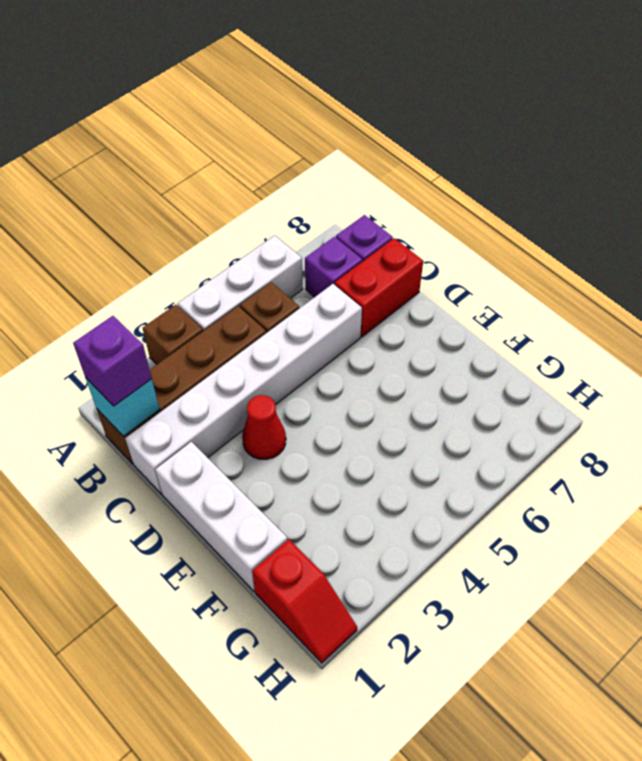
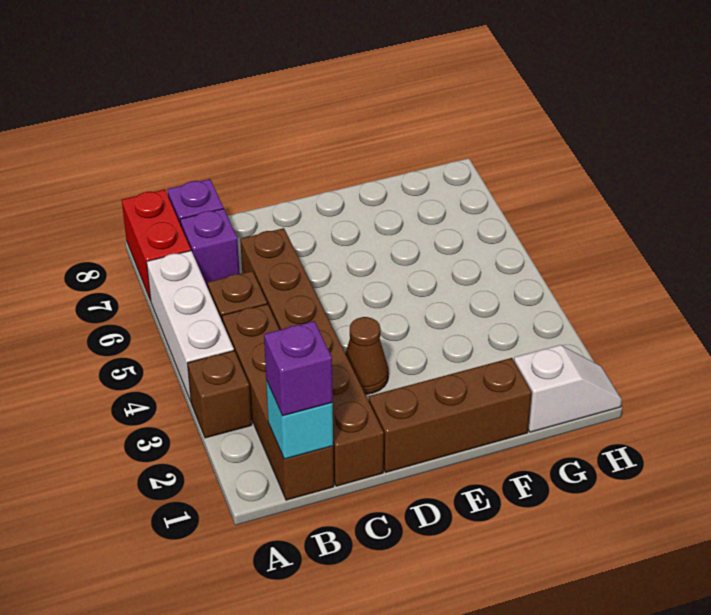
white 1x6 brick [125,284,362,494] -> brown 1x6 brick [240,228,384,486]
red 1x2 brick [334,238,423,337] -> red 1x2 brick moved to [122,190,191,301]
white 1x3 brick [155,442,287,591] -> brown 1x3 brick [369,358,532,472]
red 1x1 cone [242,395,286,459] -> brown 1x1 cone [345,317,389,394]
red 1x2 slope [252,539,357,663] -> white 1x2 slope [514,345,622,432]

